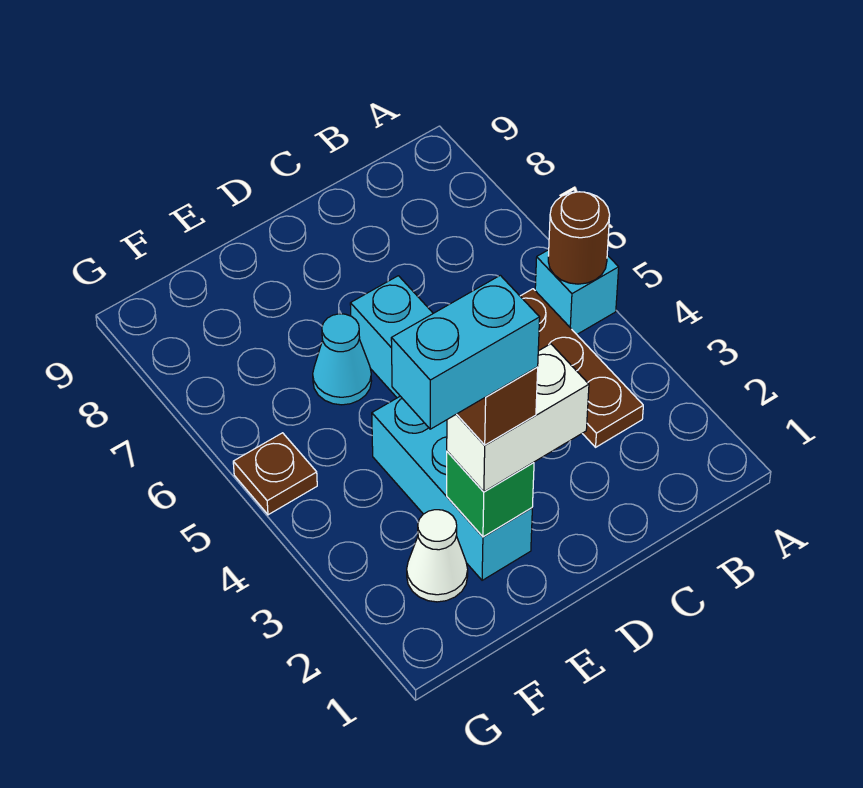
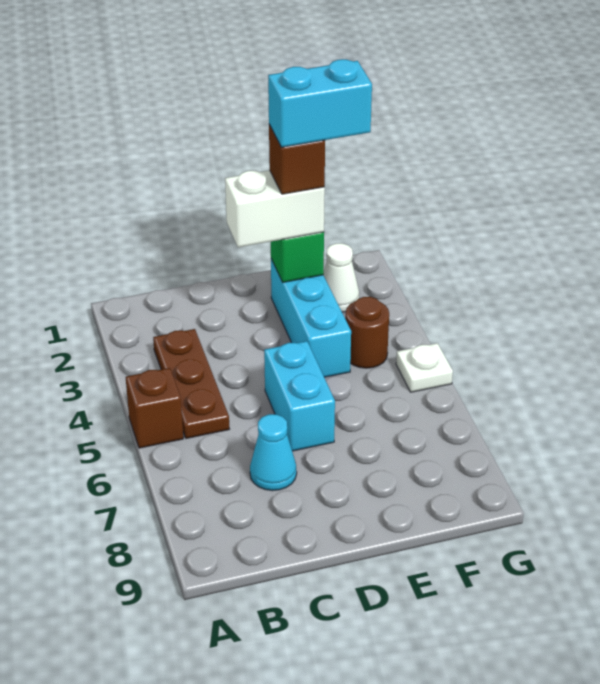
cyan 1x1 brick [535,250,619,334] -> brown 1x1 brick [126,368,183,448]
brown 1x1 round brick [548,192,610,284] -> brown 1x1 round brick moved to [345,297,389,368]
cyan 1x1 cone [313,314,371,405] -> cyan 1x1 cone moved to [250,414,297,491]
brown 1x1 plate [233,433,317,515] -> white 1x1 plate [396,343,453,392]

